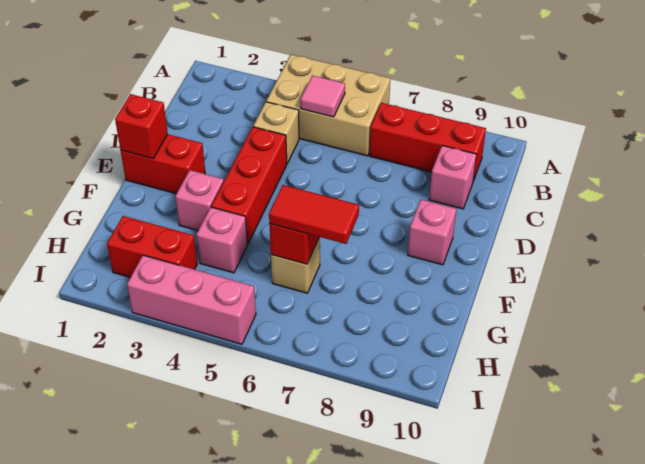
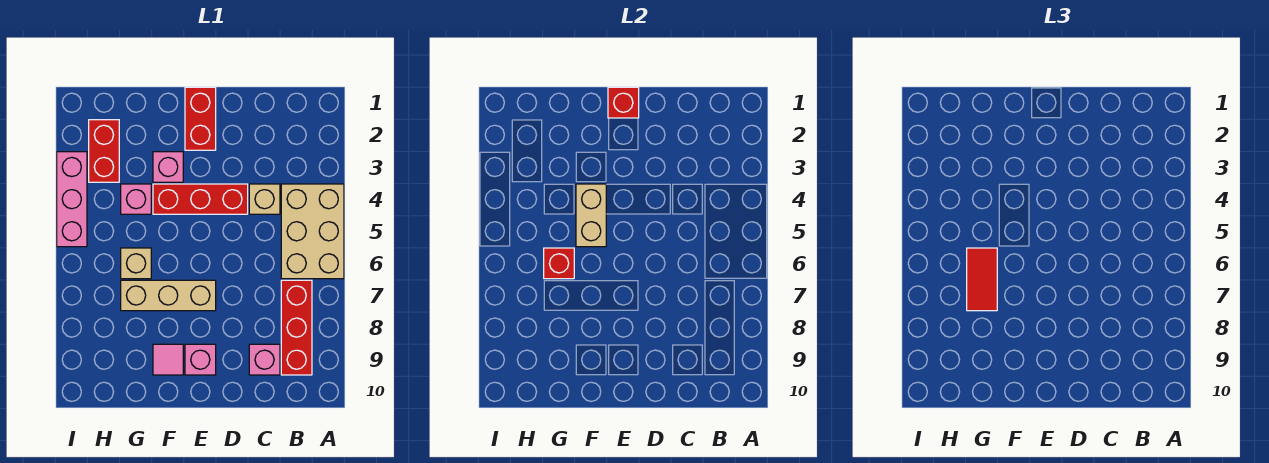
pink 1x1 tile [301,76,345,117] -> pink 1x1 tile moved to [153,344,183,375]
none -> tan 1x3 brick [121,280,216,311]
none -> tan 1x2 brick [576,184,606,247]

